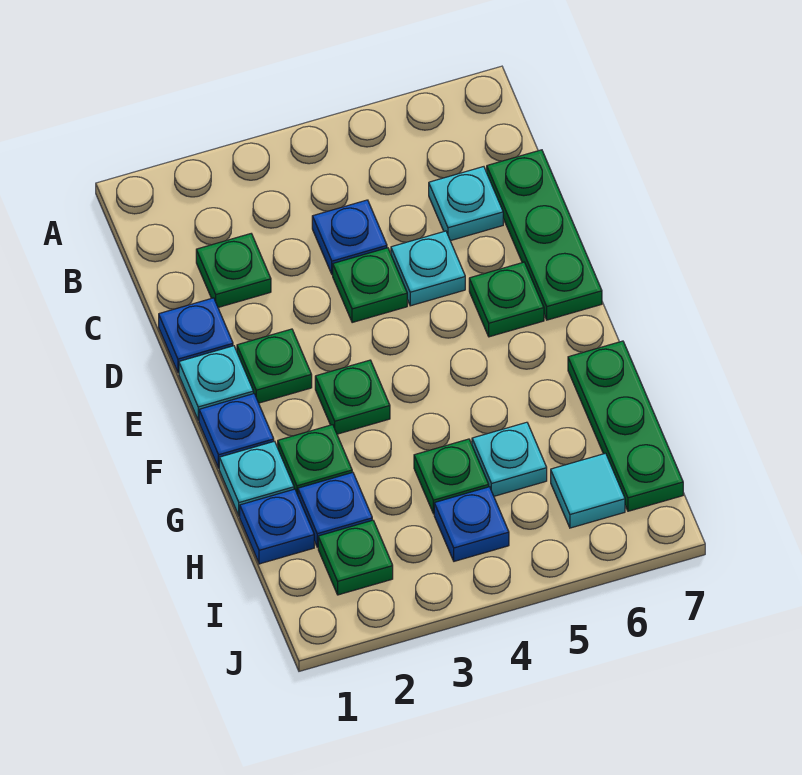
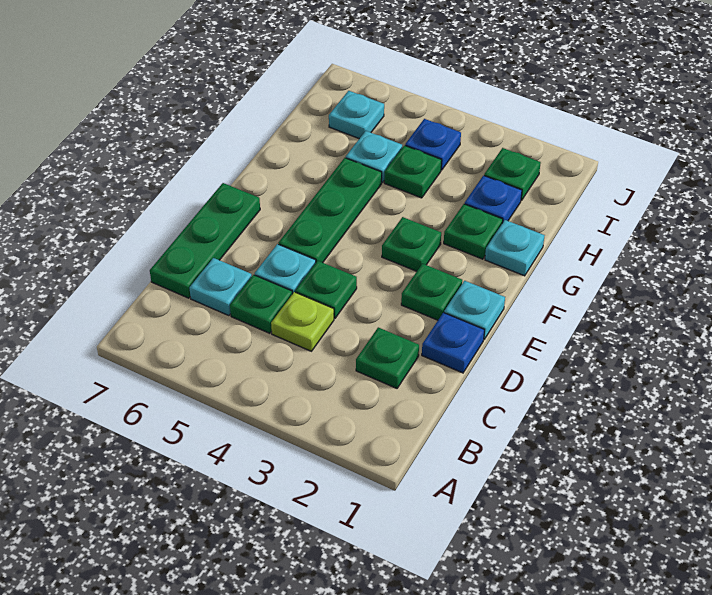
blue 1x1 plate [312,200,387,275] -> lime 1x1 plate [271,292,334,351]
green 1x1 plate [469,262,544,337] -> green 1x1 plate moved to [230,275,292,333]
blue 1x1 plate [199,394,274,468] -> none
green 1x3 plate [568,341,683,511] -> green 1x3 plate moved to [279,158,382,263]
blue 1x1 plate [240,489,314,564] -> none
cyan 1x1 tile [551,453,625,528] -> cyan 1x1 plate [329,91,384,139]

